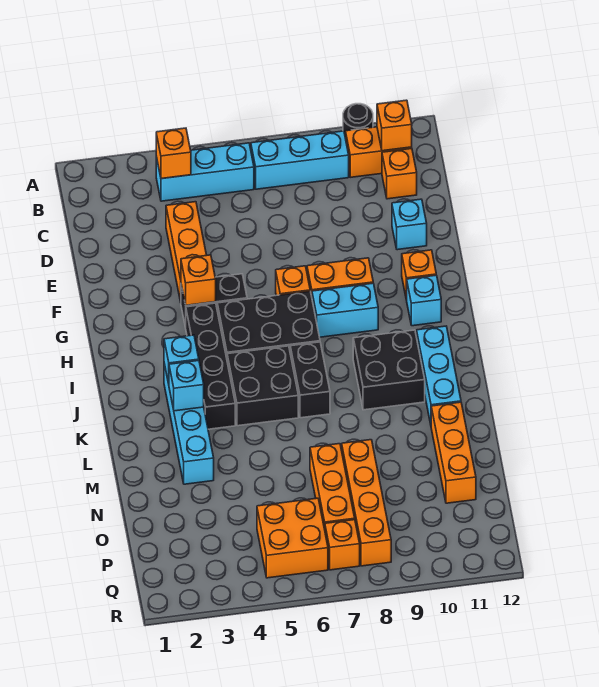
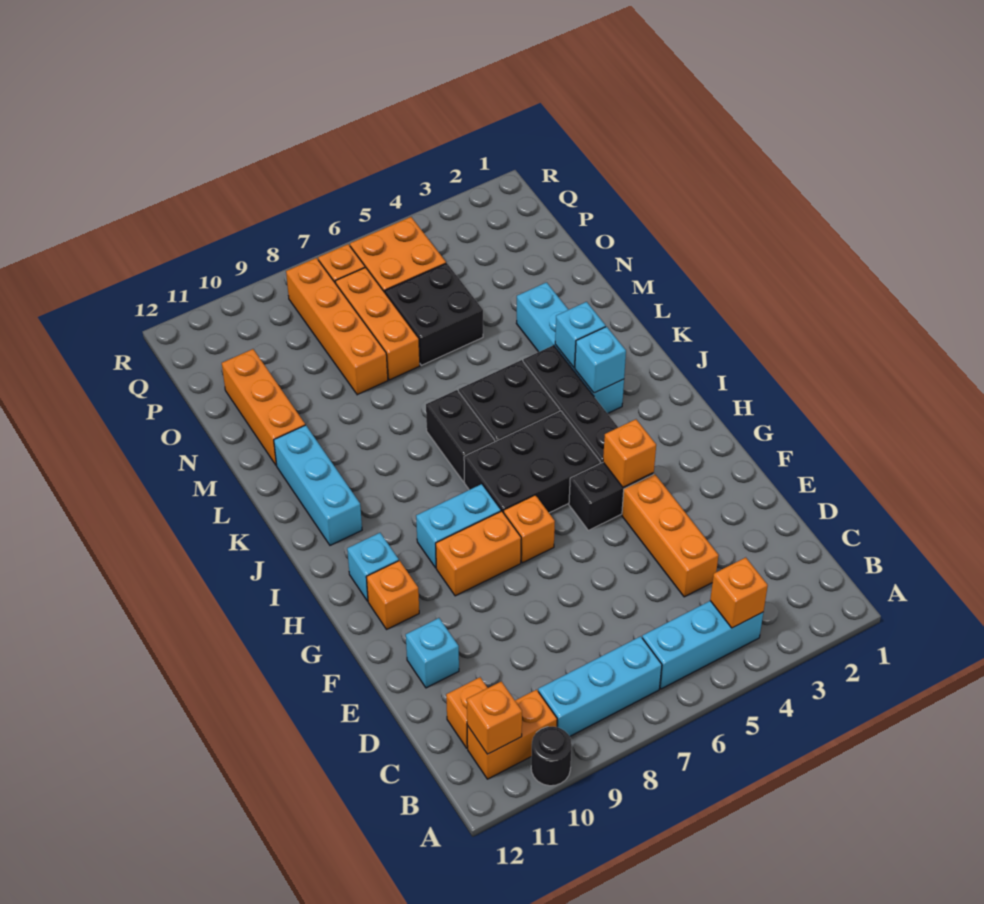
black 2x2 brick [353,330,425,410] -> black 2x2 brick moved to [385,263,483,365]

